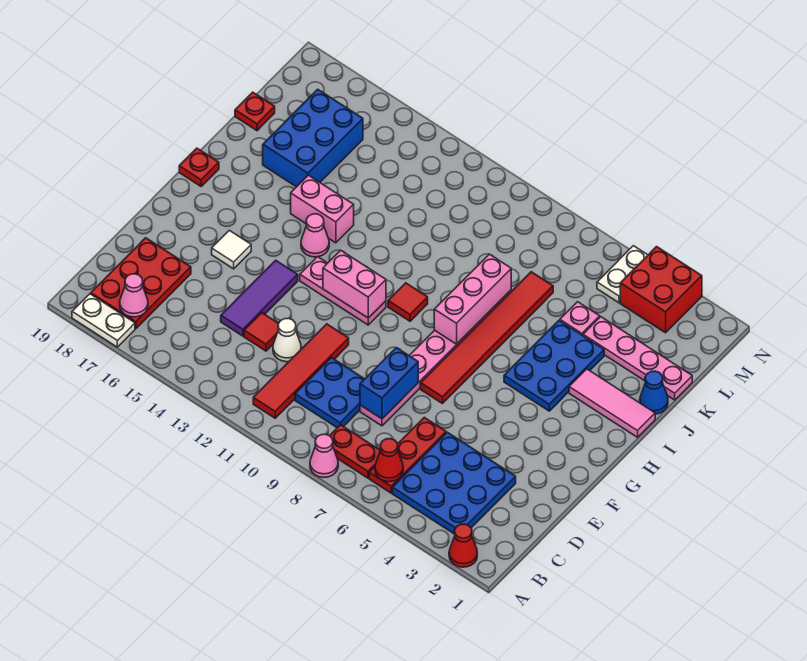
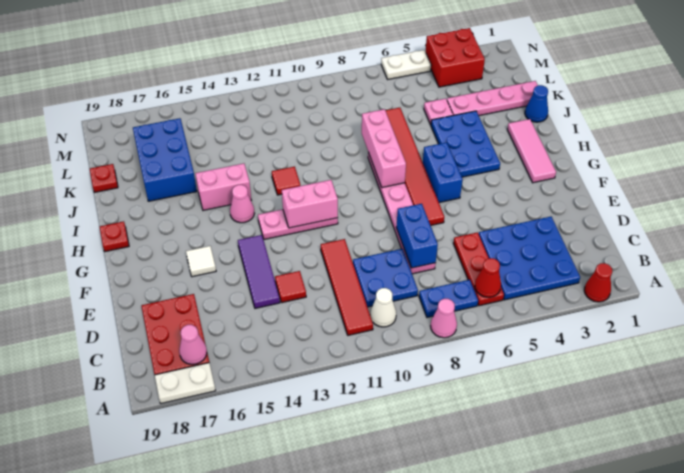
red 1x2 plate [330,425,380,478] -> blue 1x2 plate [419,280,478,317]
white 1x1 cone [273,318,301,362] -> white 1x1 cone moved to [370,288,396,327]
none -> blue 1x2 brick [423,142,463,202]
red 1x1 tile [388,283,428,321] -> red 1x1 tile moved to [272,167,300,195]
pink 1x3 tile [569,369,655,437] -> pink 1x3 tile turned to [507,119,556,183]
white 1x2 plate [597,246,648,303] -> white 1x2 plate turned to [381,50,431,79]

